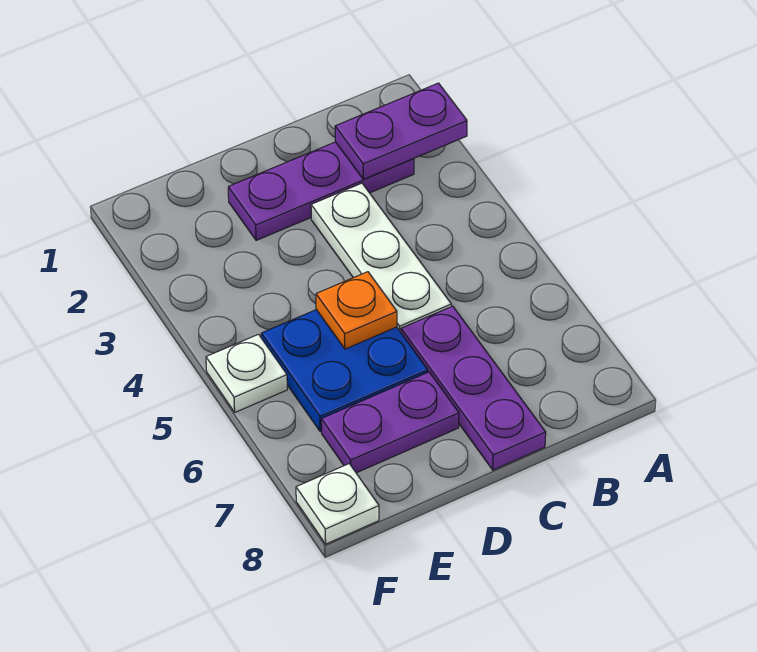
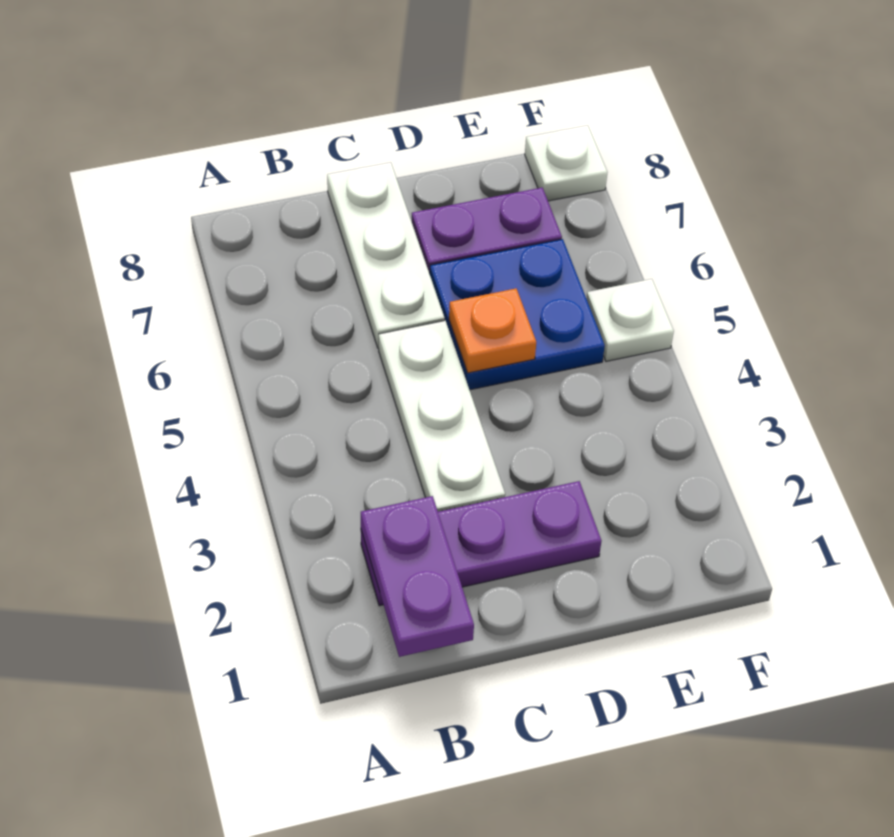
purple 1x2 plate [335,83,467,179] -> purple 1x2 plate turned to [361,496,474,657]
purple 1x3 plate [401,306,546,470] -> white 1x3 plate [327,162,445,348]

